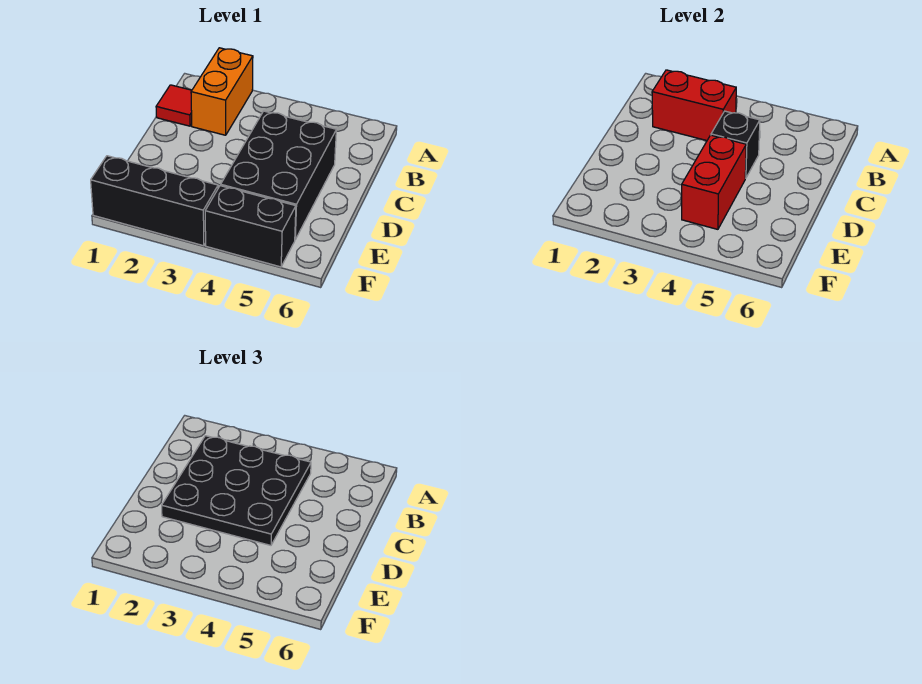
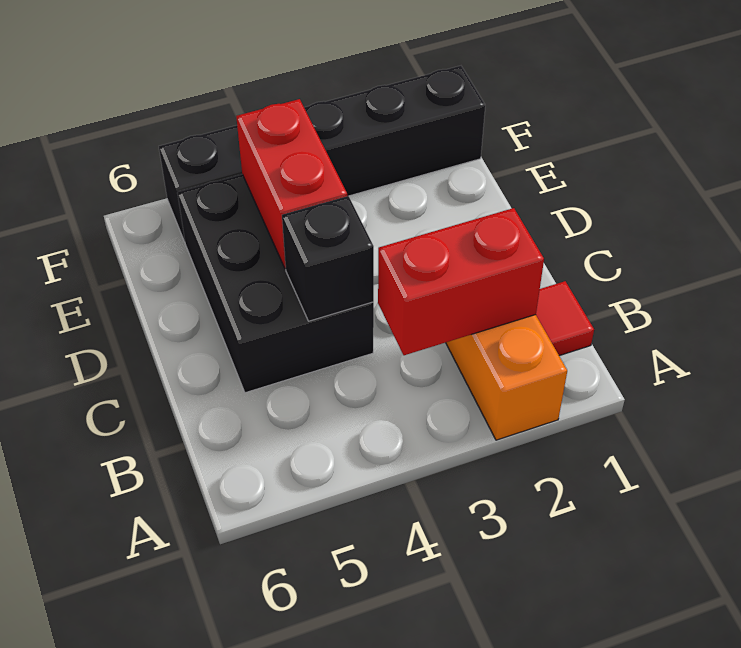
black 3x3 plate [162,436,311,545] -> none

